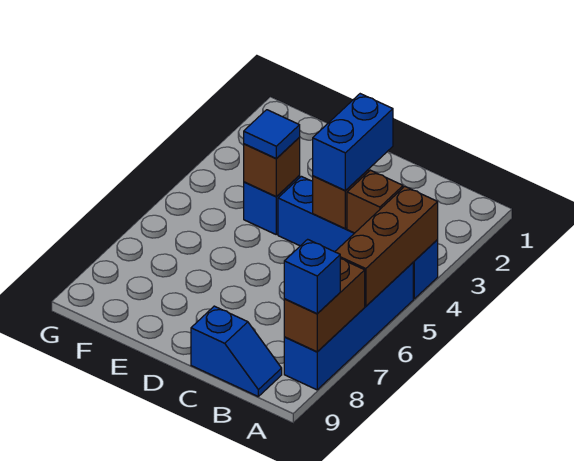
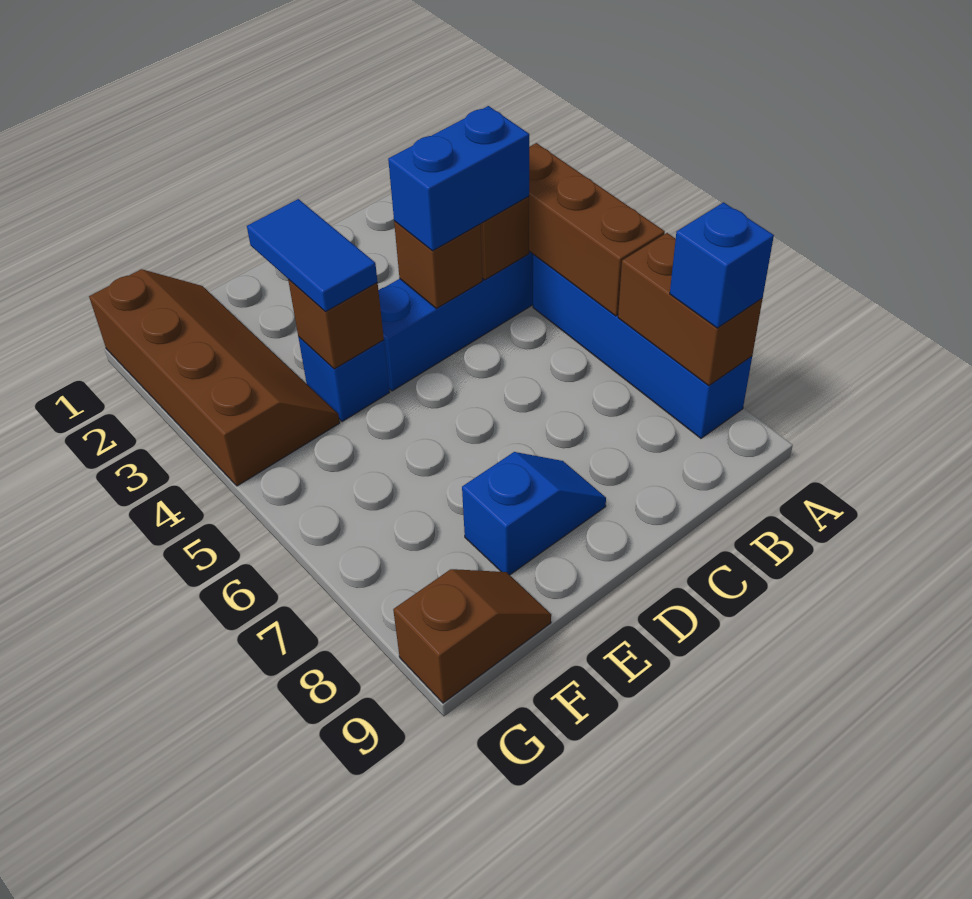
blue 1x2 slope [191,306,282,396] -> blue 1x2 slope moved to [462,452,606,575]
blue 1x2 brick [313,94,393,191] -> blue 1x2 brick turned to [388,106,529,251]
blue 1x1 tile [244,110,300,159] -> blue 1x2 tile [247,199,377,312]
none -> brown 2x4 slope [89,269,340,486]
none -> brown 1x2 slope [393,569,551,703]

